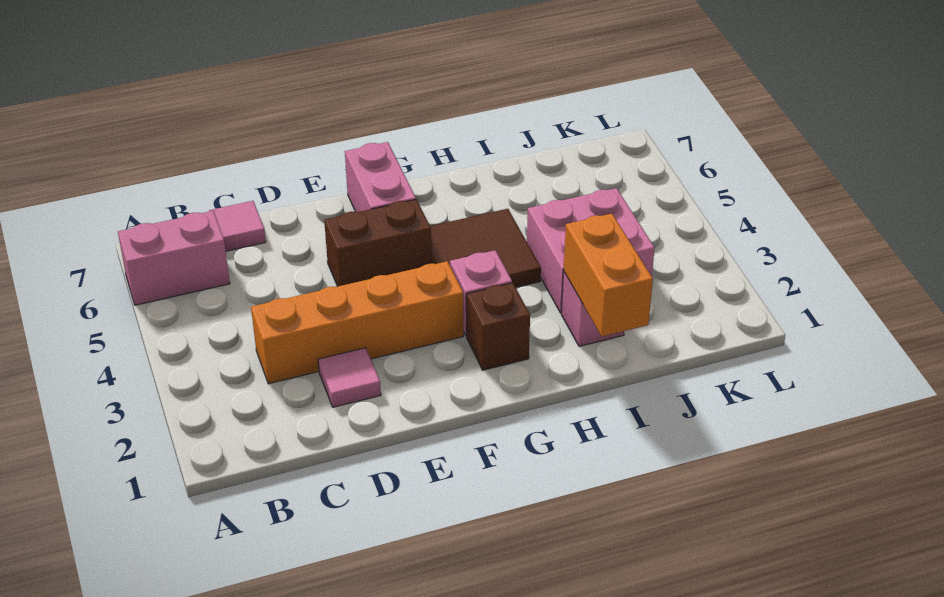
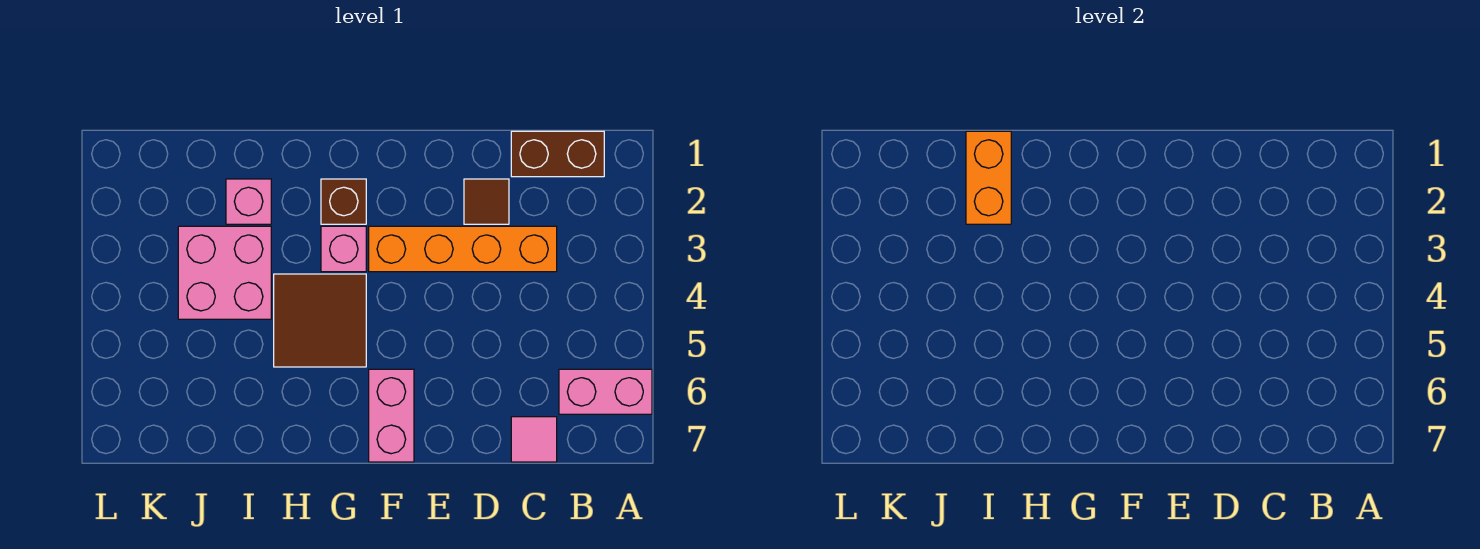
pink 1x1 tile [318,348,381,407] -> brown 1x1 tile [464,179,509,224]
brown 1x2 brick [324,199,432,286] -> brown 1x2 brick moved to [511,131,604,177]

